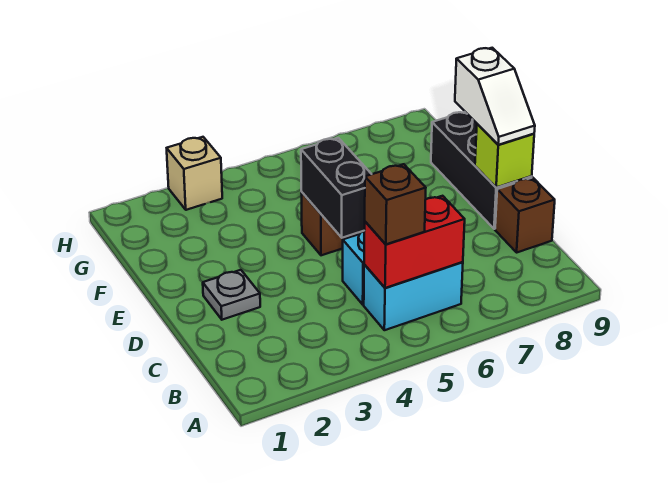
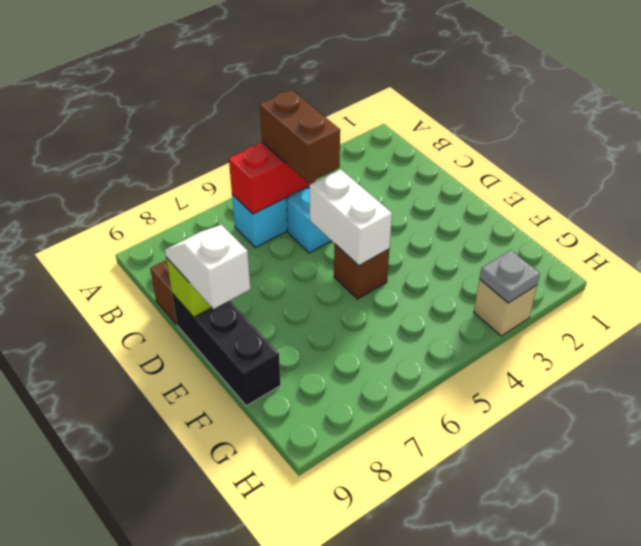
brown 1x1 brick [365,164,426,244] -> brown 1x2 brick [260,90,340,183]
grey 1x1 plate [203,270,260,320] -> grey 1x1 plate moved to [480,250,540,303]
black 1x2 brick [301,138,371,238] -> white 1x2 brick [309,169,392,266]

